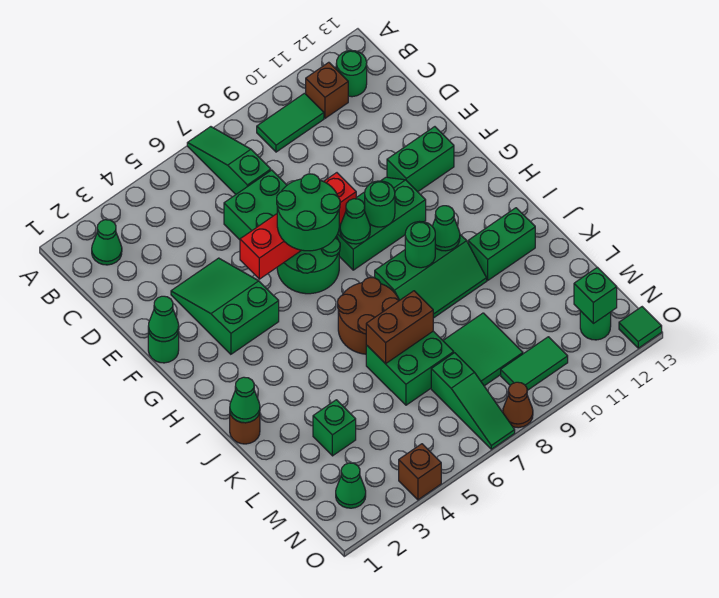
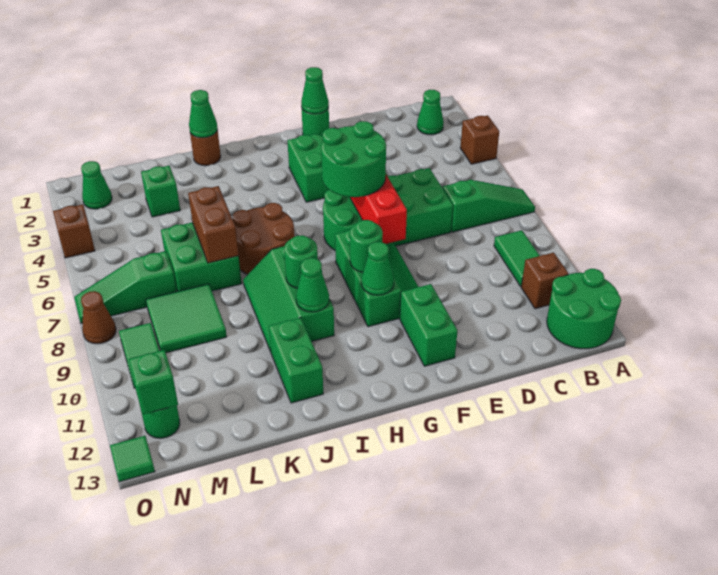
none -> brown 1x1 brick [460,115,499,164]
green 1x1 round brick [336,50,367,97] -> green 2x2 round brick [547,269,621,349]
green 1x1 cone [340,199,370,244] -> green 1x1 cone moved to [361,242,394,295]

